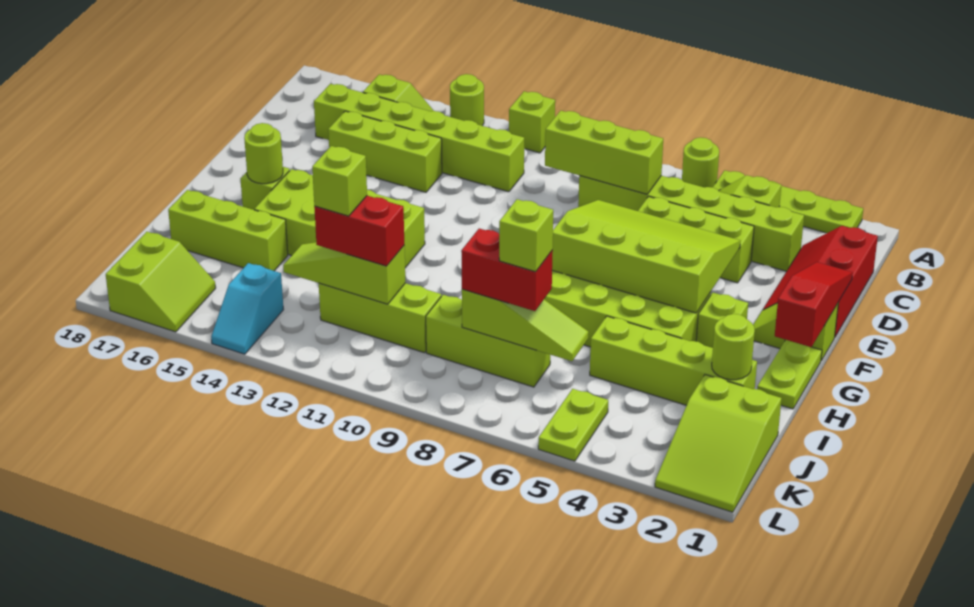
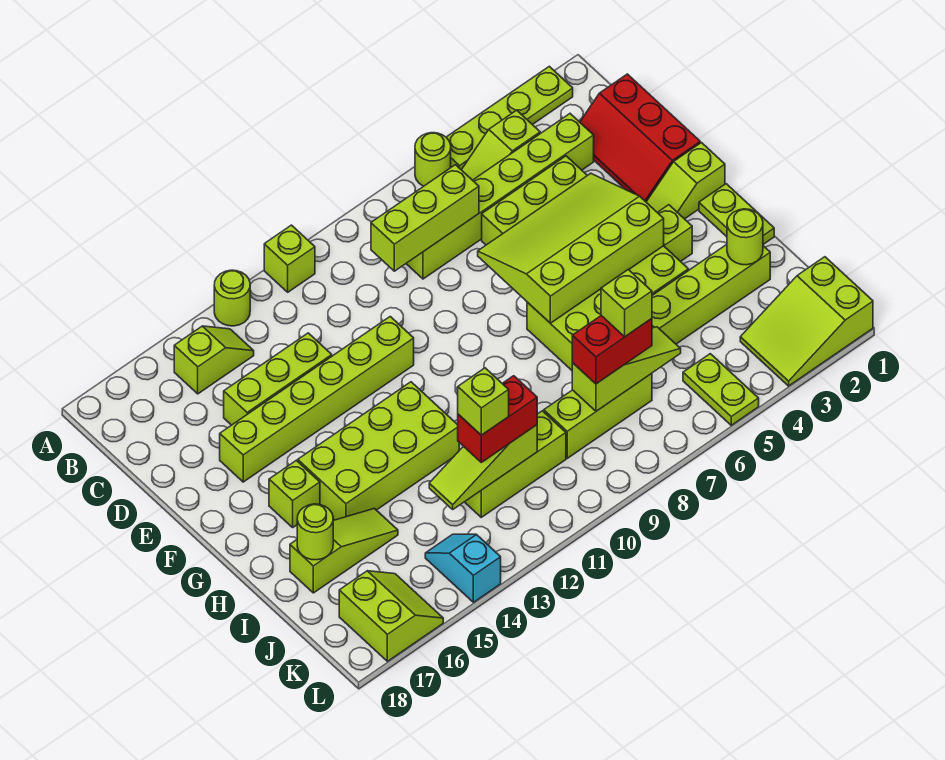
lime 1x6 brick [314,84,524,192] -> lime 1x6 brick moved to [220,317,414,482]
red 1x3 slope [775,262,853,347] -> none
lime 1x1 round brick [244,123,283,184] -> lime 1x1 round brick moved to [297,504,333,560]
lime 1x3 brick [168,190,288,271] -> lime 1x3 slope [290,508,398,593]
lime 2x3 slope [655,375,782,512] -> lime 2x3 slope turned to [740,257,873,386]
cyan 1x2 slope [211,263,283,354] -> cyan 1x2 slope turned to [425,534,501,602]

